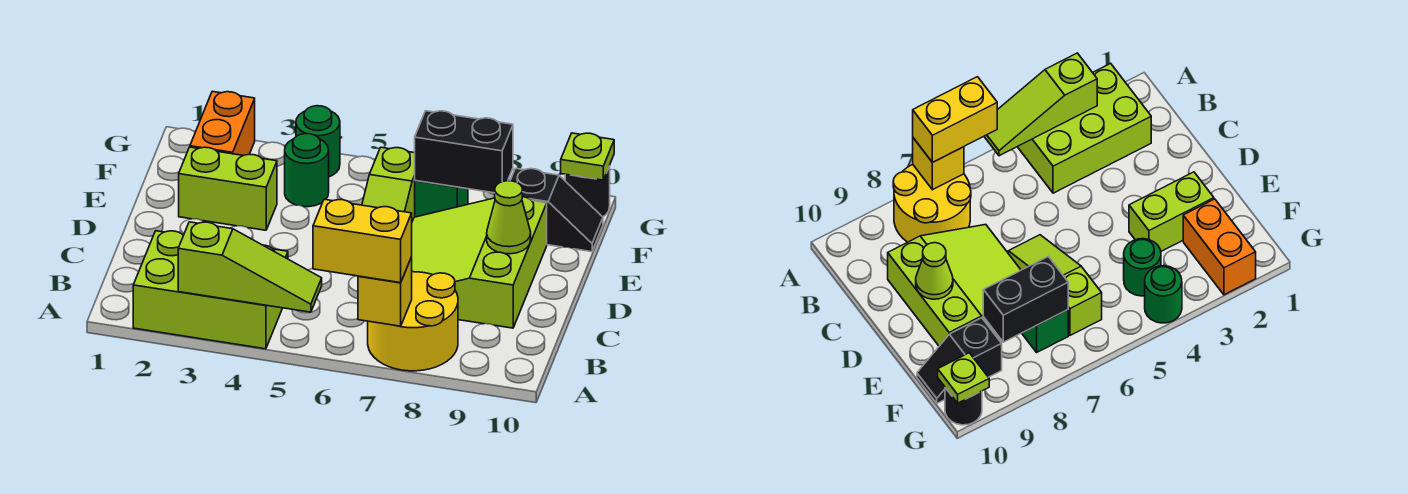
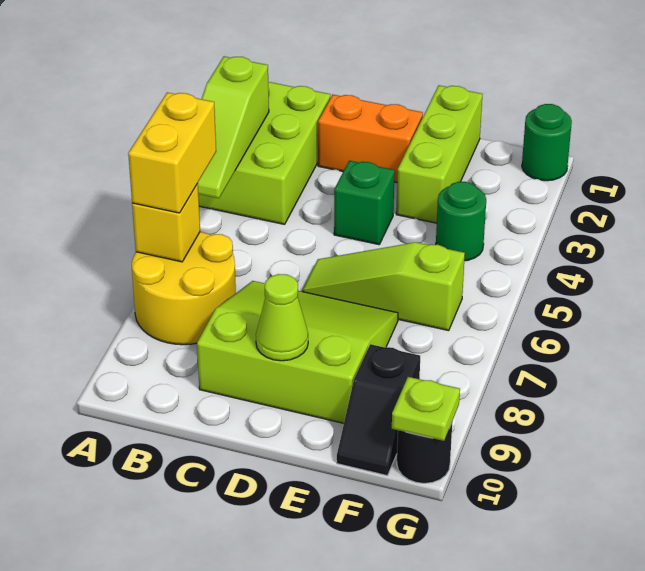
lime 1x2 brick [179,147,277,230] -> lime 1x3 brick [396,85,482,223]
orange 1x2 brick [190,91,255,156] -> orange 1x2 brick moved to [318,95,423,183]
green 1x1 brick [415,181,468,217] -> green 1x1 brick moved to [334,161,395,245]
black 1x2 brick [415,111,513,193] -> none
green 1x1 round brick [296,106,340,177] -> green 1x1 round brick moved to [522,104,572,181]

